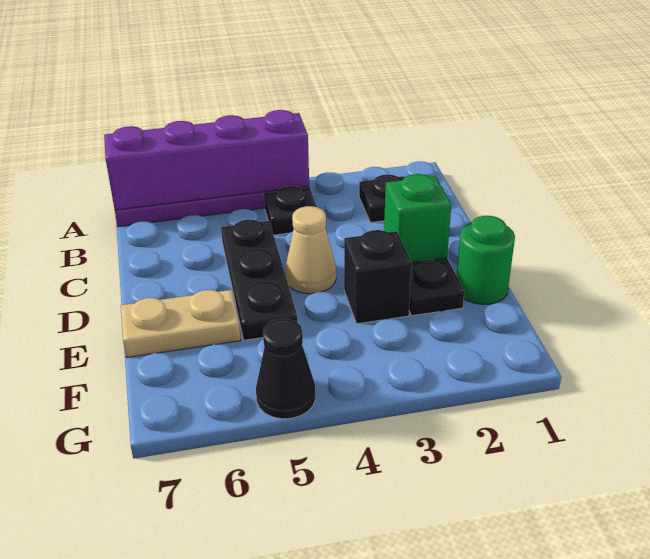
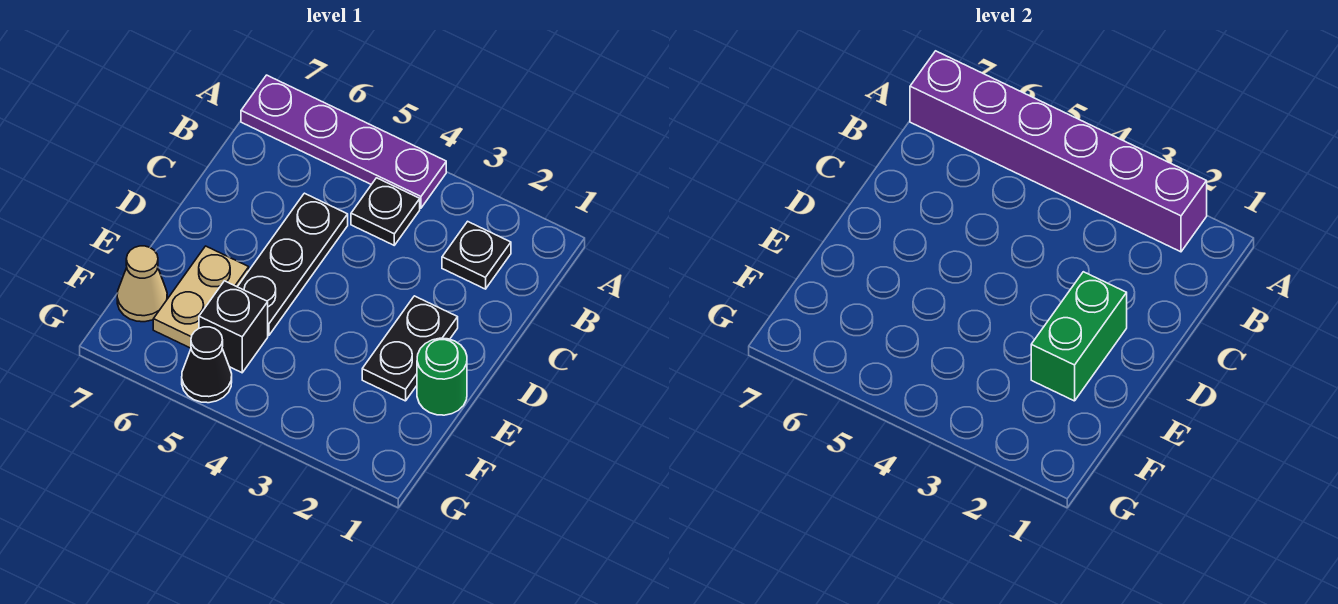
purple 1x4 brick [104,110,309,210] -> purple 1x6 brick [910,51,1207,252]
green 1x1 brick [384,174,451,263] -> green 1x2 brick [1031,272,1127,401]
tan 1x1 cone [285,206,336,294] -> tan 1x1 cone moved to [117,246,167,322]
black 1x1 brick [344,230,412,324] -> black 1x1 brick moved to [199,281,268,373]
tan 1x2 plate [121,290,241,358] -> tan 1x2 plate turned to [153,246,249,348]

